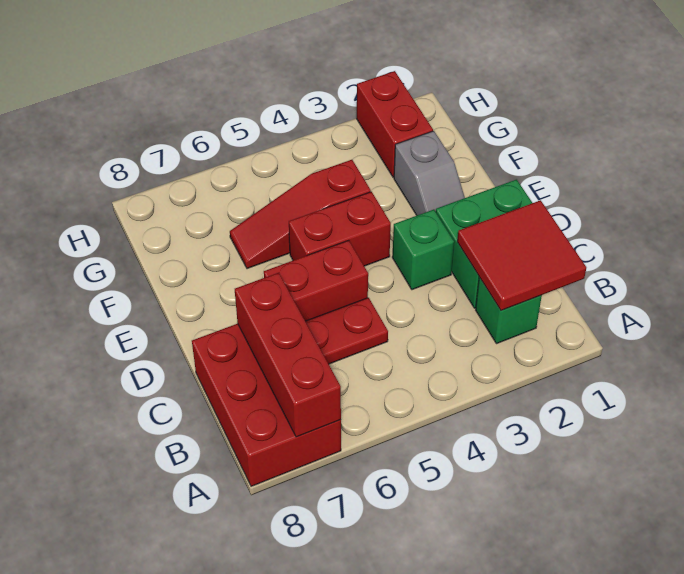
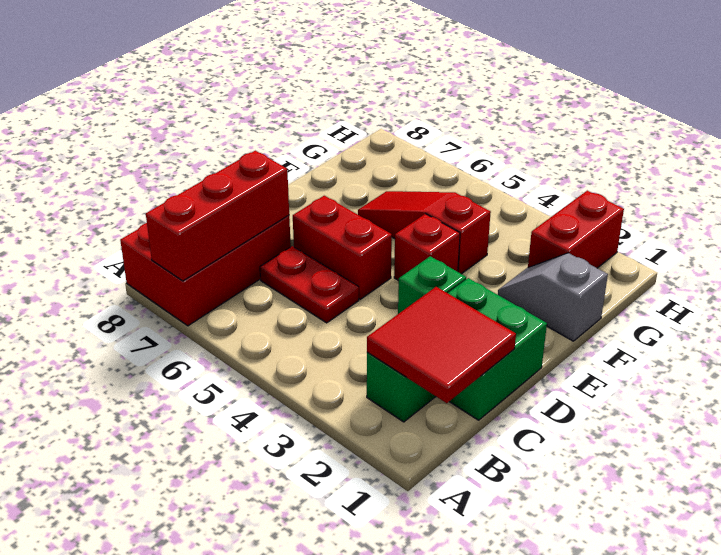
grey 1x2 slope [394,131,465,215] -> grey 1x2 slope turned to [498,253,608,341]
red 1x2 brick [289,192,391,266] -> red 1x1 brick [394,214,460,281]

